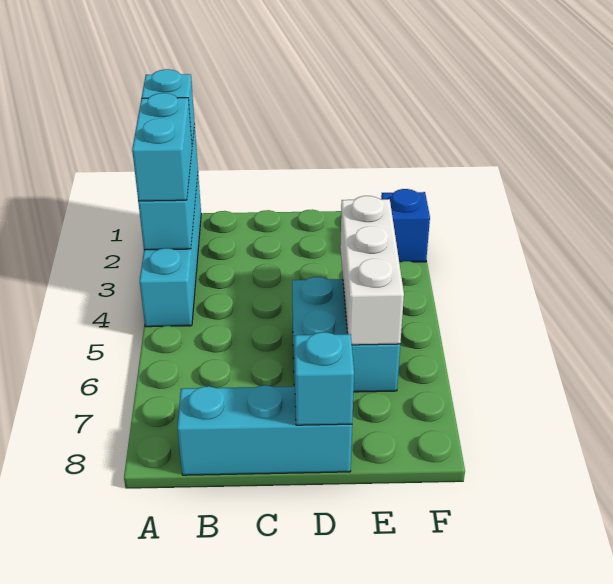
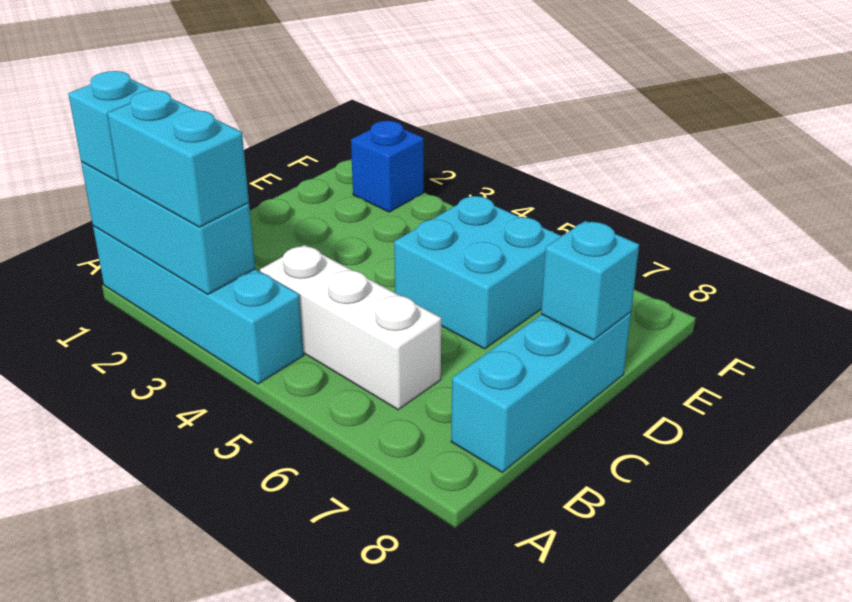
white 1x3 brick [340,196,404,345] -> white 1x3 brick moved to [260,245,441,410]

